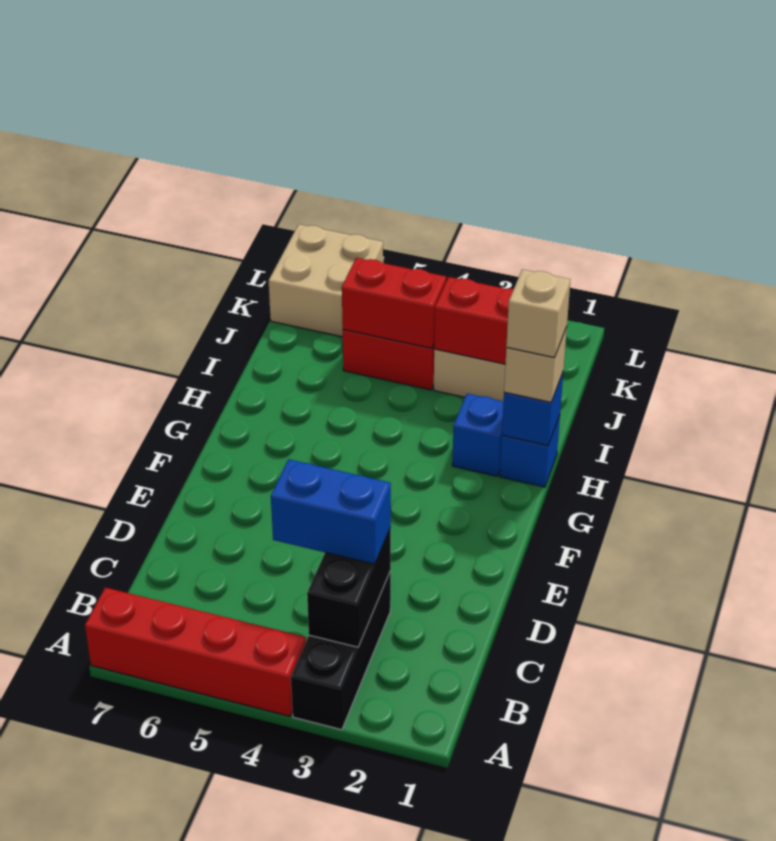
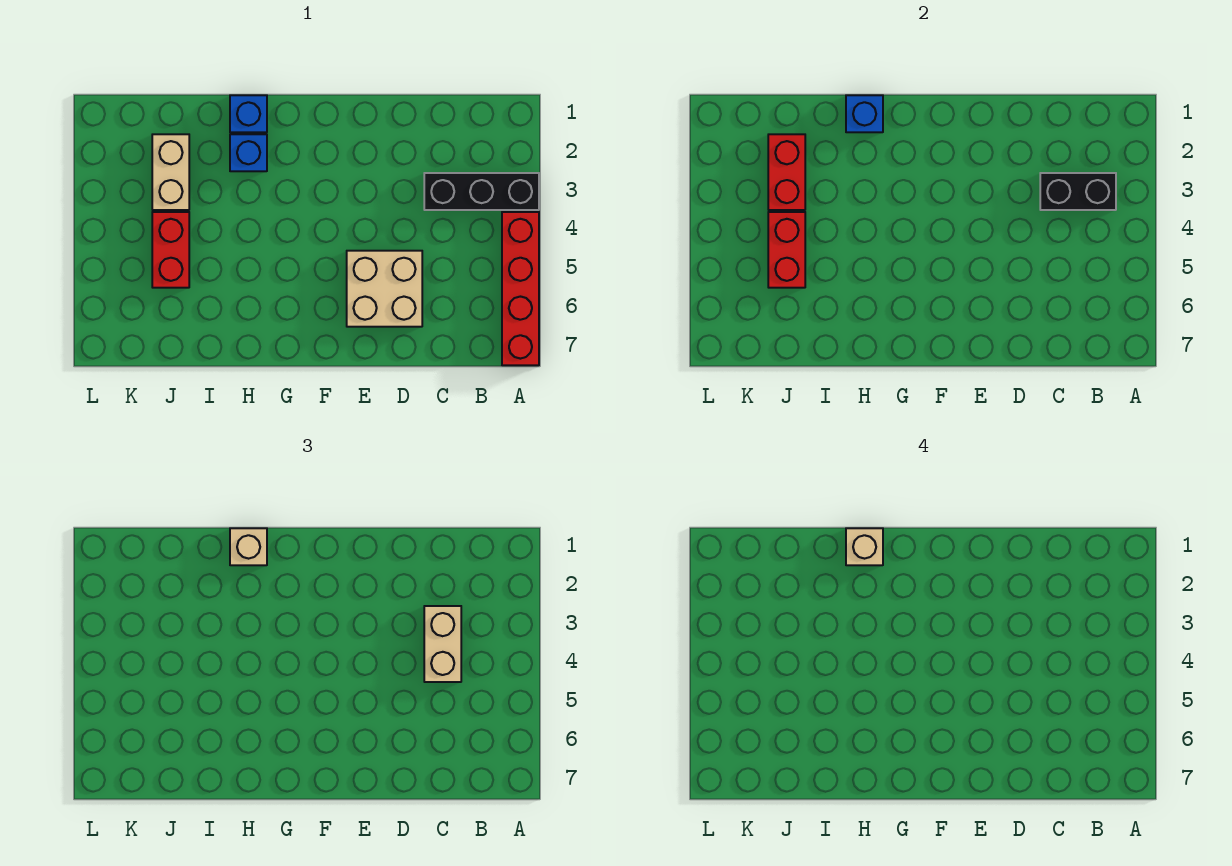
blue 1x2 brick [271,459,391,564] -> tan 1x2 brick [424,606,461,682]
tan 2x2 brick [269,224,383,337] -> tan 2x2 brick moved to [347,251,422,327]

